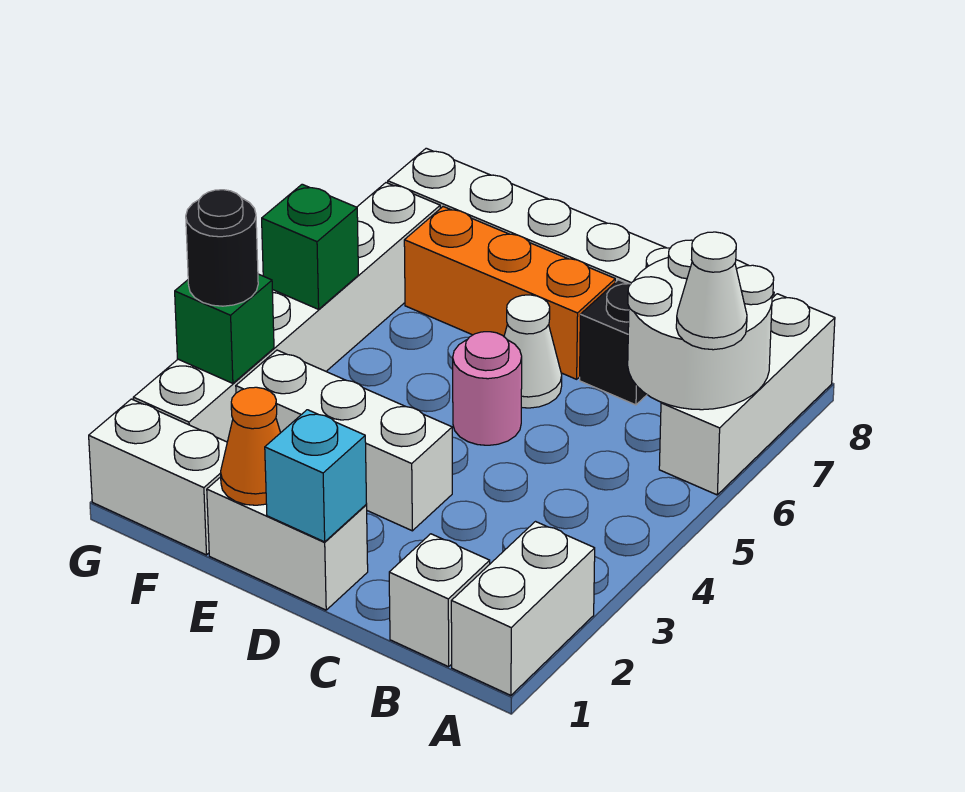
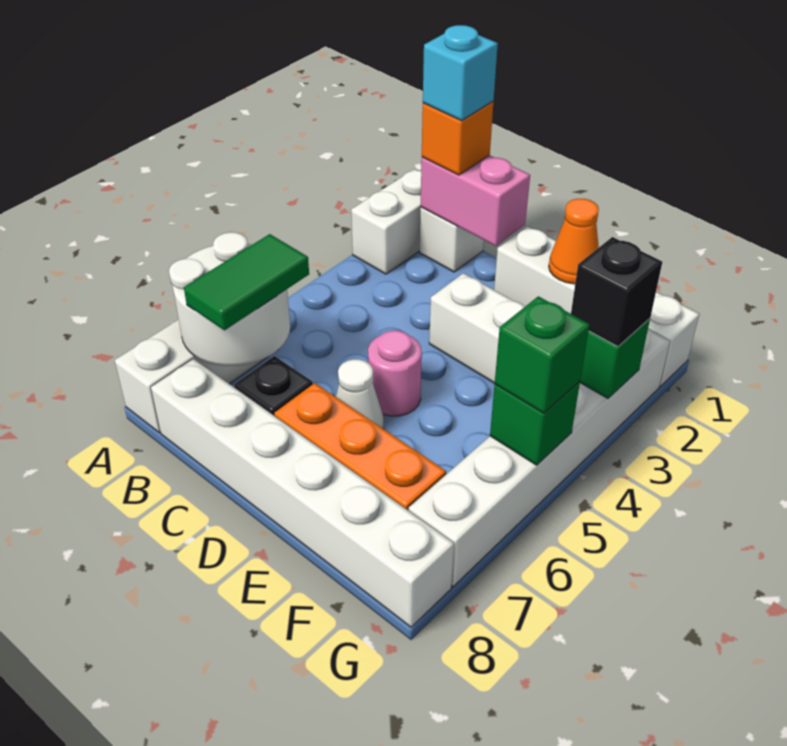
white 1x1 cone [676,232,747,350] -> none
none -> pink 1x2 brick [421,155,530,246]
none -> orange 1x1 brick [422,101,493,175]
none -> green 1x2 tile [184,234,309,330]
cyan 1x1 brick [265,410,367,542] -> cyan 1x1 brick moved to [423,25,498,121]
black 1x1 round brick [186,190,258,306] -> black 1x1 brick [571,237,662,347]
none -> green 1x1 brick [495,296,590,413]

